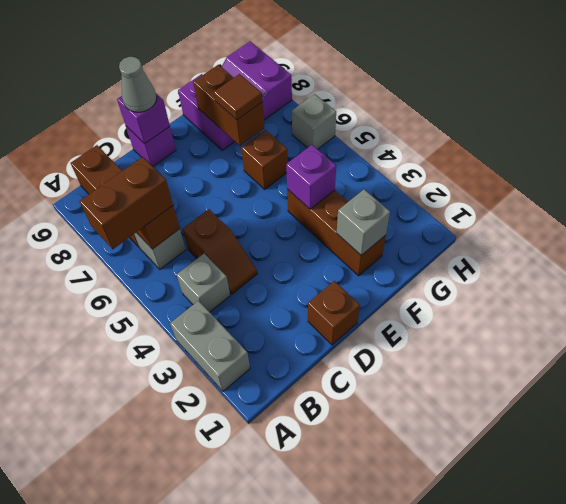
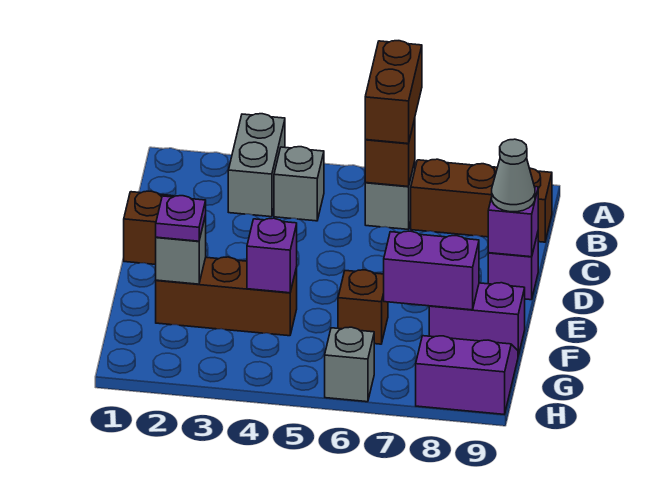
grey 1x2 brick [170,301,250,391] -> grey 1x2 brick turned to [228,114,285,217]
brown 1x2 slope [183,209,257,294] -> none
none -> purple 1x1 plate [156,196,206,241]
brown 1x2 brick [193,65,264,146] -> purple 1x2 brick [384,231,479,310]
brown 1x1 tile [214,74,262,120] -> none

